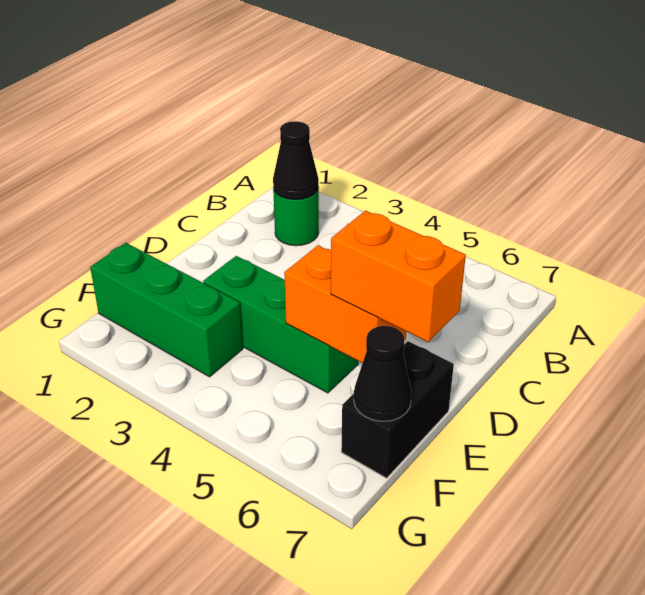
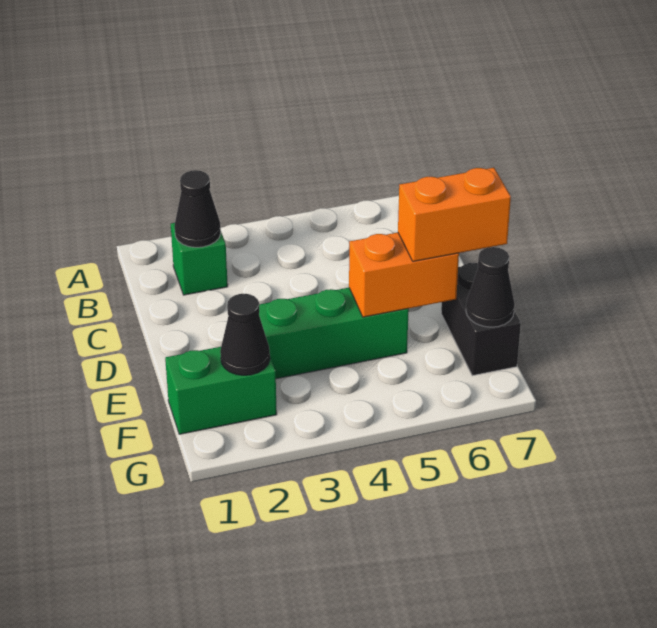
green 1x1 round brick [273,188,319,246] -> green 1x1 brick [171,223,228,295]
green 1x3 brick [90,243,243,377] -> green 1x2 brick [165,347,277,434]
none -> black 1x1 cone [220,294,270,375]

